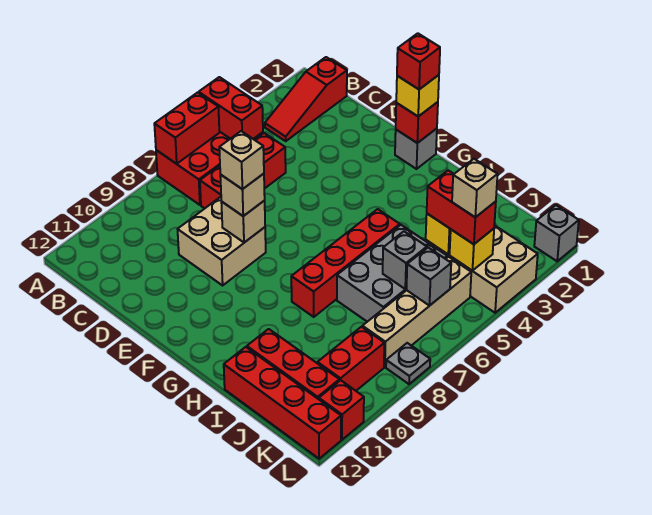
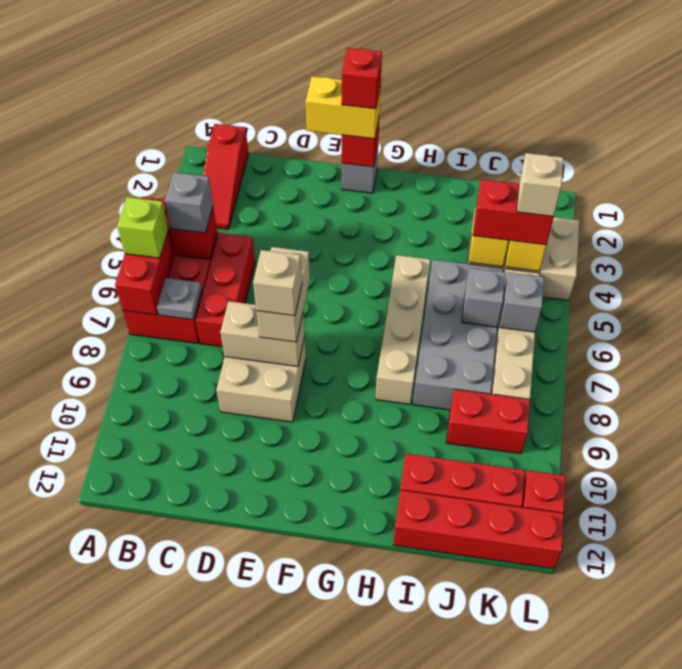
none -> lime 1x1 brick [117,197,168,258]
tan 1x1 brick [221,201,265,243] -> tan 1x2 brick [220,301,305,366]
tan 1x1 brick [220,174,265,216] -> tan 1x2 brick [256,247,310,342]
yellow 1x1 brick [396,75,439,116] -> yellow 1x2 brick [306,76,381,139]
red 1x4 brick [291,209,400,317] -> tan 1x4 brick [376,255,430,404]
grey 2x3 brick [337,225,447,322] -> grey 2x4 brick [413,260,503,410]
red 1x2 brick [317,327,384,391] -> red 1x2 brick turned to [446,389,530,454]
grey 1x1 brick [534,205,579,261] -> grey 1x1 brick moved to [165,172,213,233]
grey 1x1 plate [386,343,430,384] -> grey 1x1 plate moved to [157,278,202,320]

